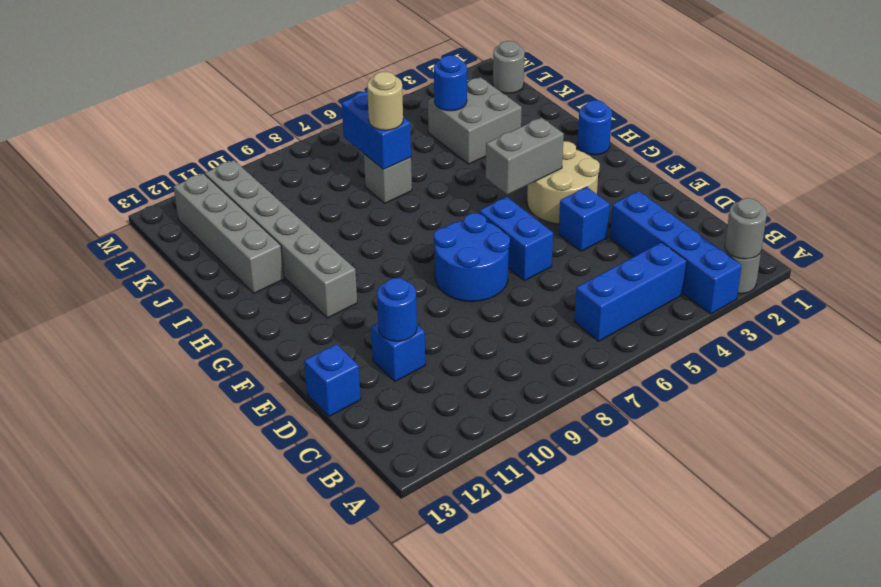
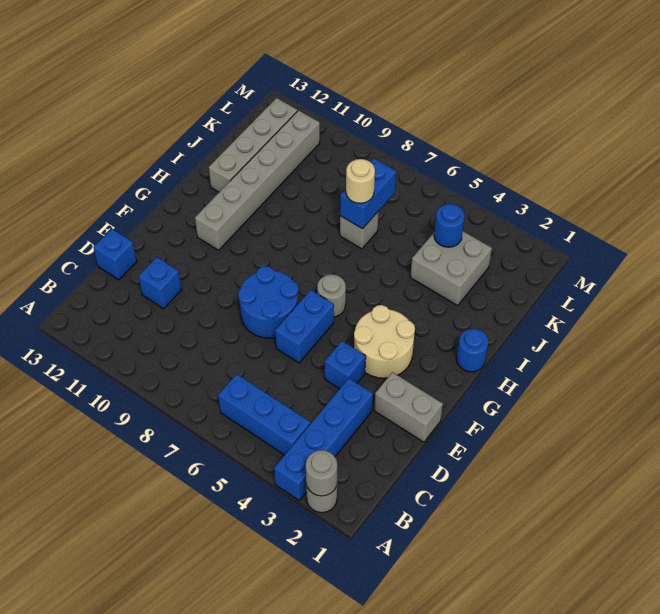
blue 1x1 round brick [377,278,417,341] -> none
grey 1x2 brick [486,118,564,195] -> grey 1x2 brick moved to [374,372,443,442]
grey 1x1 round brick [493,41,525,93] -> grey 1x1 round brick moved to [317,274,346,317]

